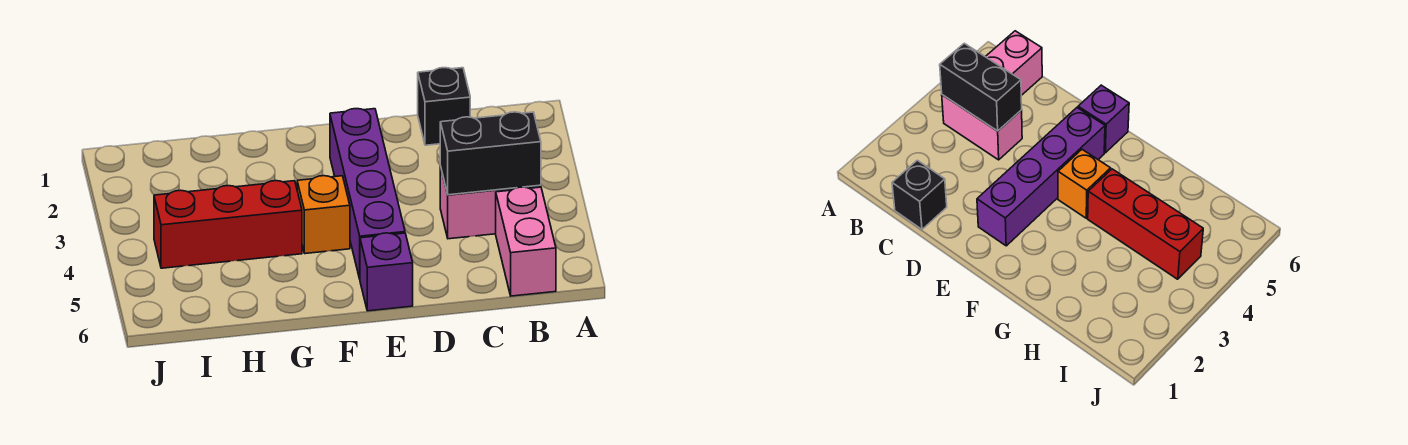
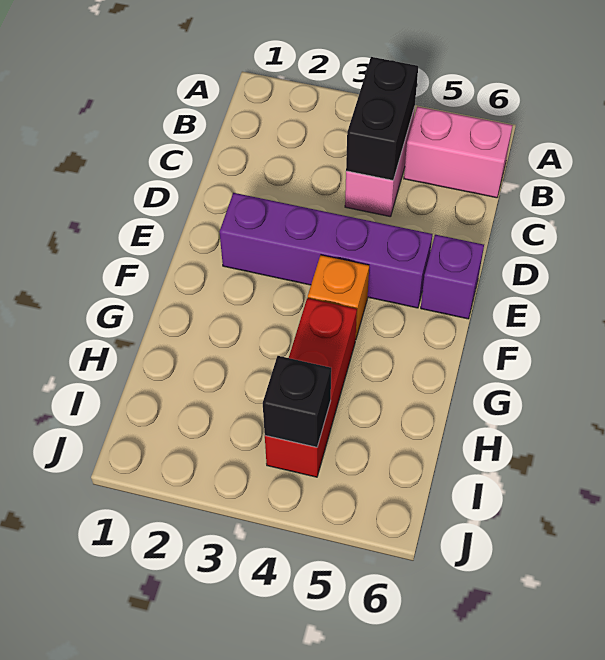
black 1x1 brick [418,68,470,145] -> black 1x1 brick moved to [263,356,331,447]

